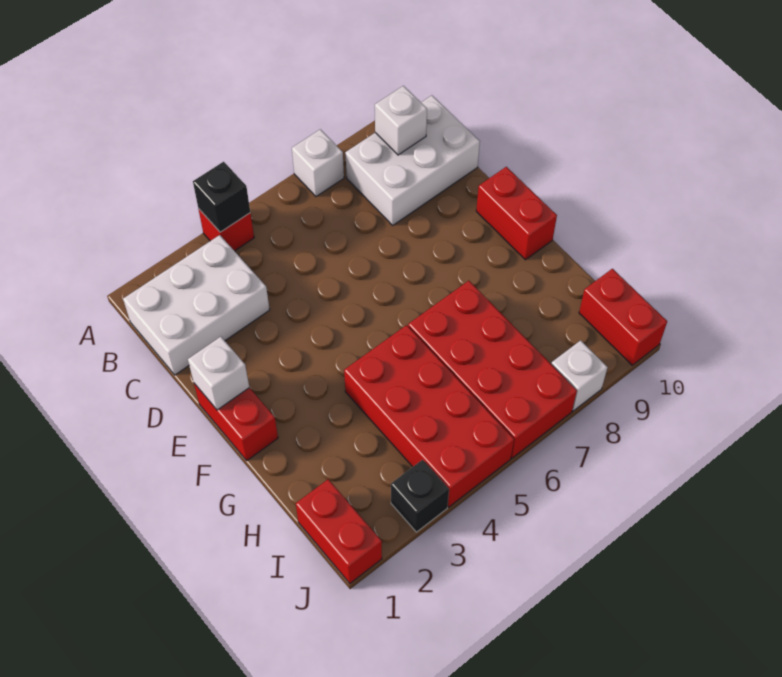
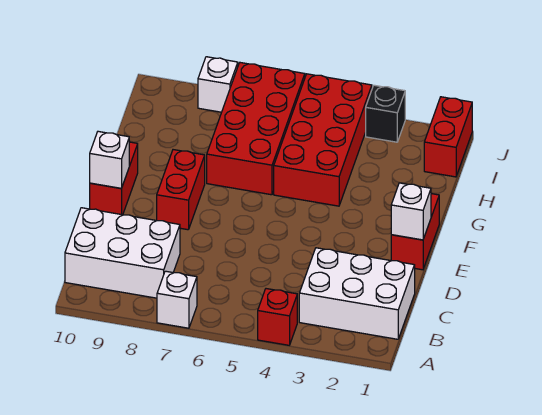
black 1x1 brick [193,162,250,232] -> none
white 1x1 brick [375,86,427,155] -> white 1x1 brick moved to [90,131,129,188]
red 1x2 brick [579,269,667,365] -> red 1x2 brick moved to [157,150,205,230]

